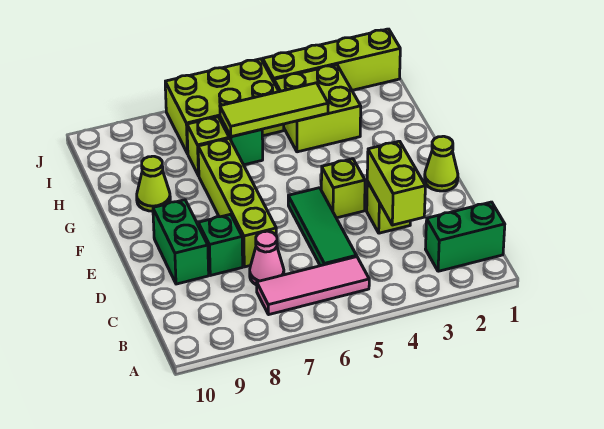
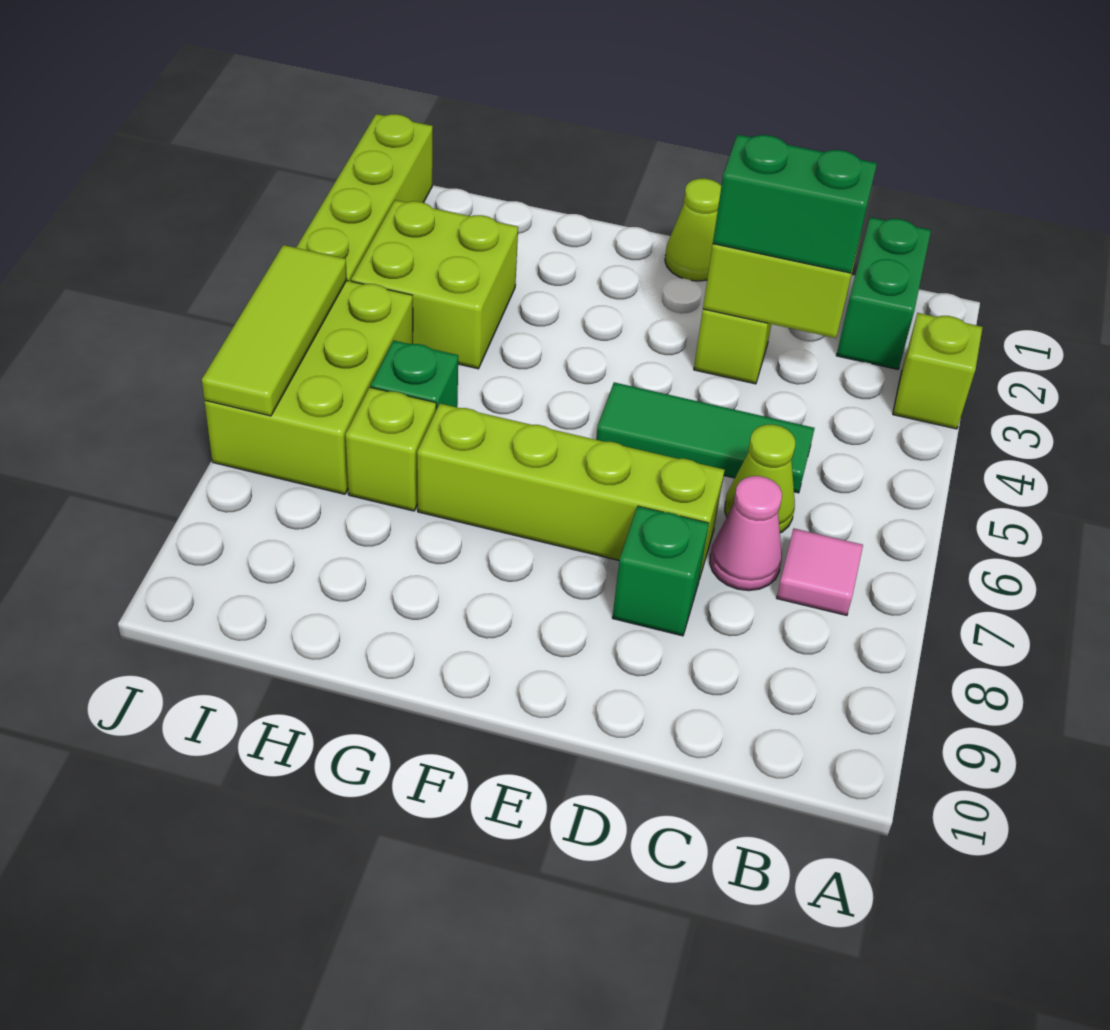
pink 1x3 tile [257,257,369,315] -> pink 1x1 tile [777,529,863,615]
green 1x2 brick [153,200,209,284] -> green 1x2 brick moved to [713,134,877,273]
lime 1x1 brick [321,159,365,218] -> lime 1x1 brick moved to [893,313,983,429]
lime 1x1 cone [137,156,170,211] -> lime 1x1 cone moved to [725,425,795,533]
lime 1x3 tile [220,83,328,137] -> lime 1x3 tile moved to [202,245,347,416]

